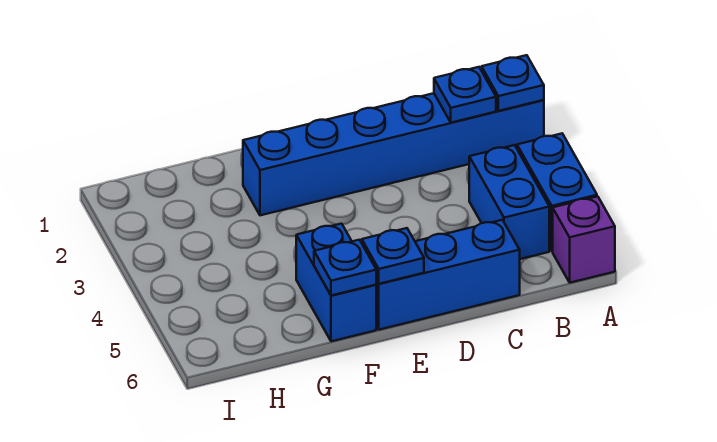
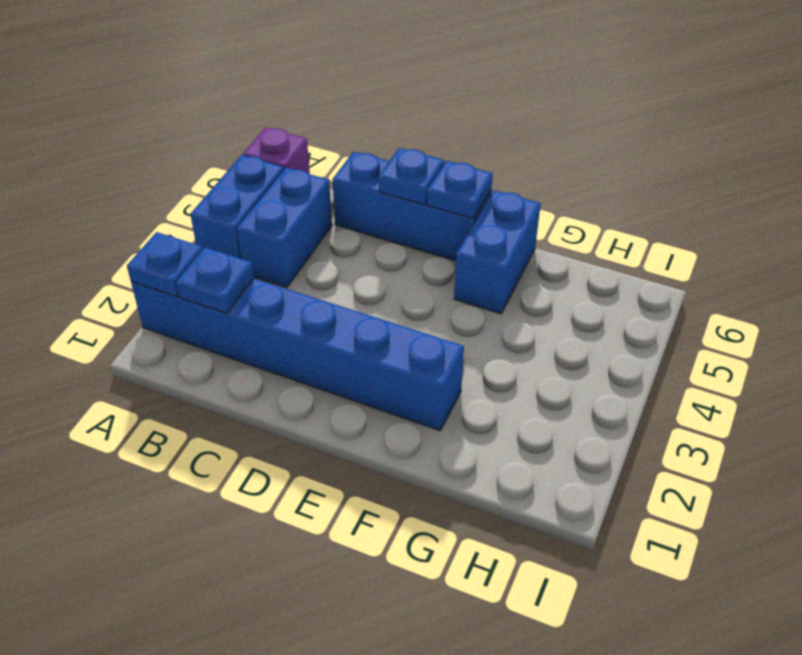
blue 1x1 plate [314,240,377,296] -> blue 1x1 plate moved to [379,148,444,205]

